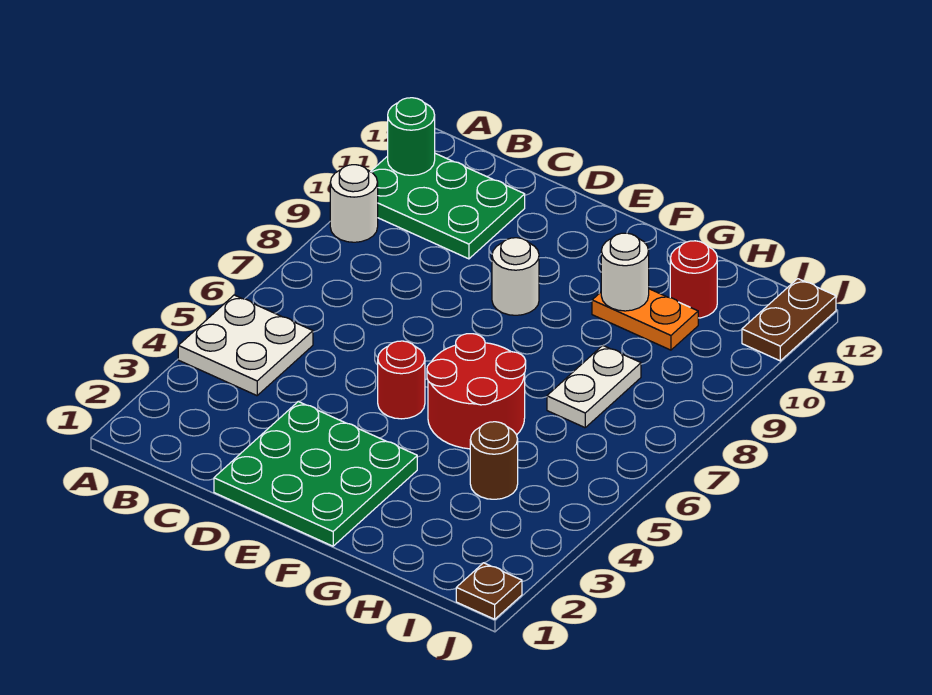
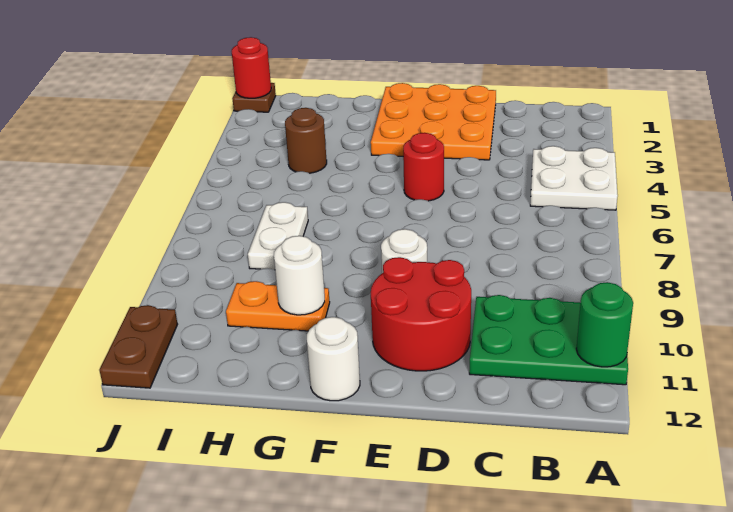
white 1x1 round brick [330,165,378,242] -> white 1x1 round brick moved to [307,317,360,401]
green 3x3 plate [214,401,417,546] -> orange 3x3 plate [371,83,496,160]
red 2x2 round brick [427,334,526,449] -> red 2x2 round brick moved to [371,257,471,371]
red 1x1 round brick [670,241,717,318] -> red 1x1 round brick moved to [232,37,271,98]

